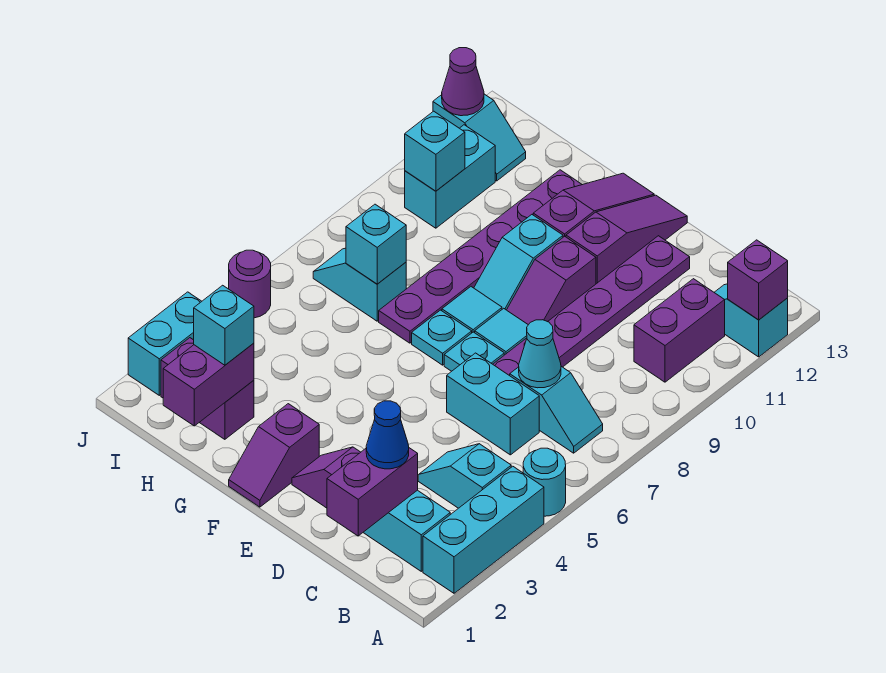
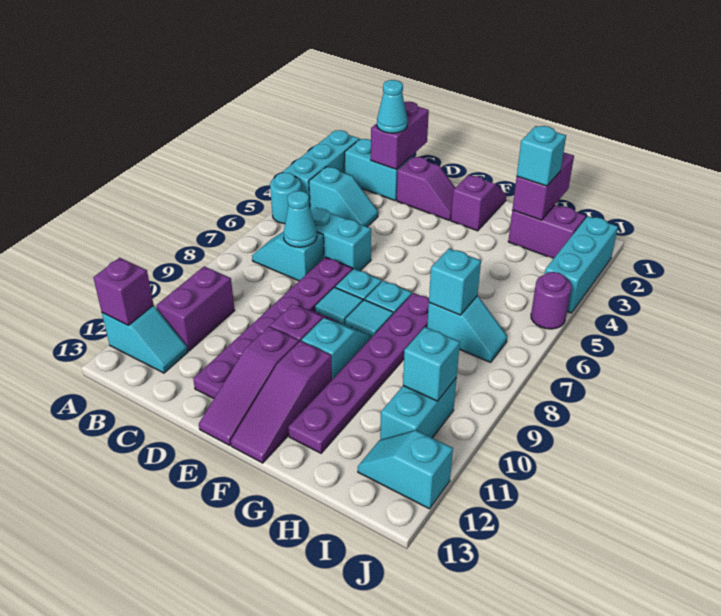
blue 1x1 cone [366,401,409,469] -> cyan 1x1 cone [377,80,407,133]
cyan 1x2 brick [128,292,202,395] -> cyan 1x3 brick [545,216,618,313]
purple 1x1 cone [442,48,484,116] -> none

